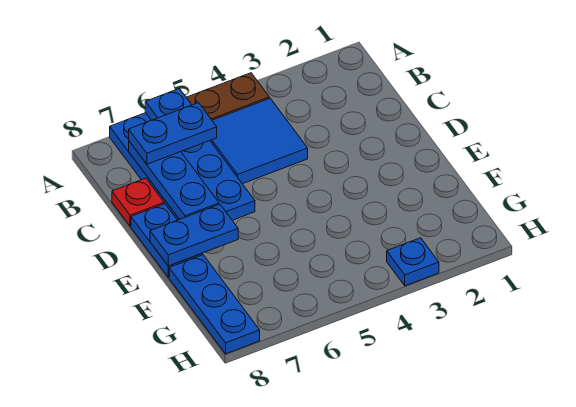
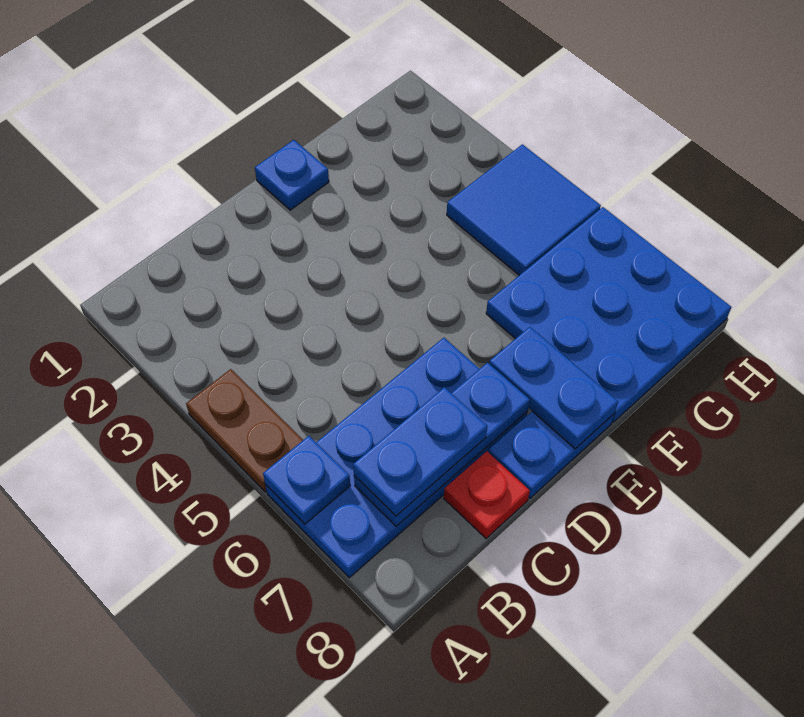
blue 2x2 tile [210,98,308,184] -> blue 2x2 tile moved to [447,144,601,275]
blue 1x2 plate [129,103,217,164] -> blue 1x2 plate turned to [353,387,487,516]
blue 1x3 plate [169,255,260,354] -> blue 3x3 plate [486,207,731,422]
blue 1x1 plate [387,238,439,286] -> blue 1x1 plate moved to [255,140,329,210]

